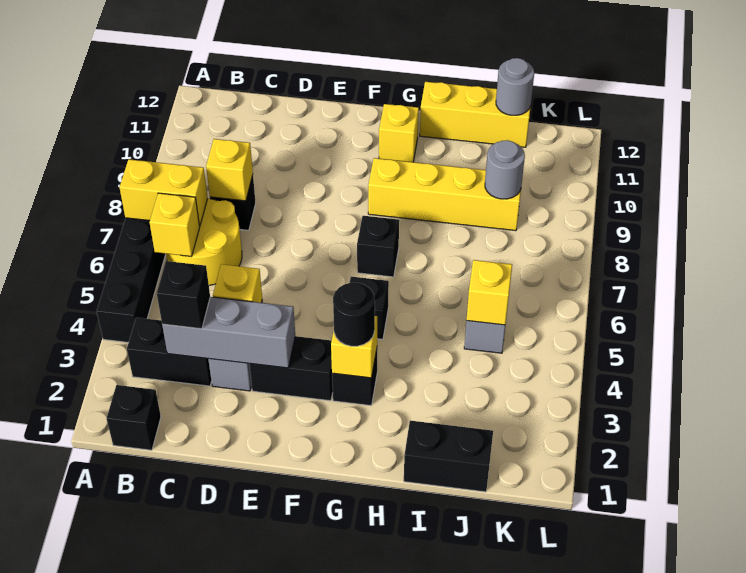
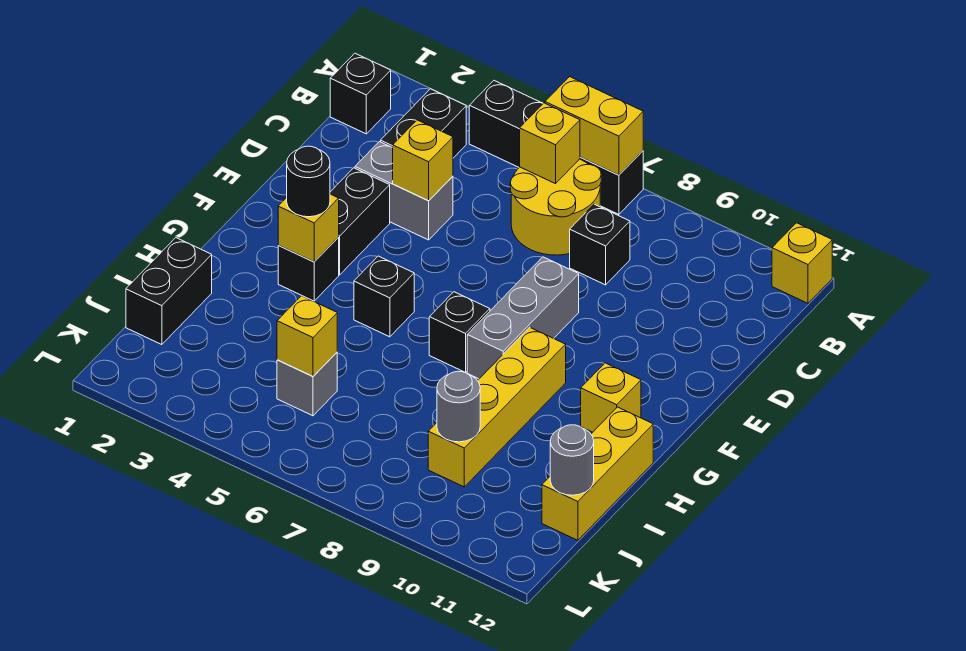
yellow 1x2 brick [120,159,208,226] -> yellow 1x2 brick turned to [545,77,643,175]
grey 1x3 brick [162,297,295,368] -> grey 1x3 brick moved to [467,257,579,379]
black 1x1 brick [157,261,210,329] -> none
yellow 1x1 brick [206,139,253,201] -> yellow 1x1 brick moved to [772,223,832,303]

